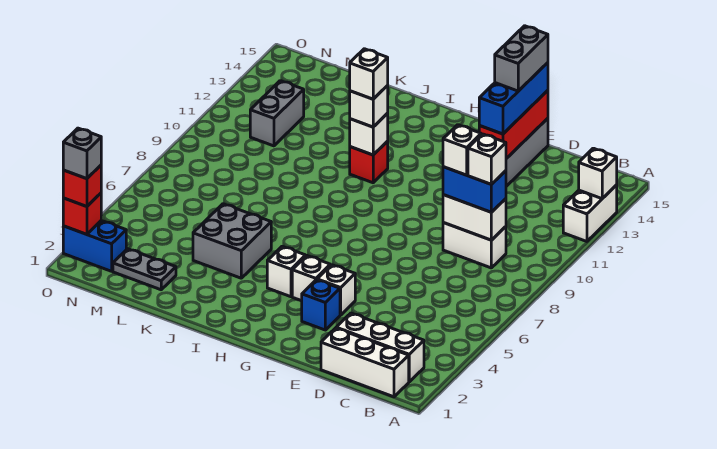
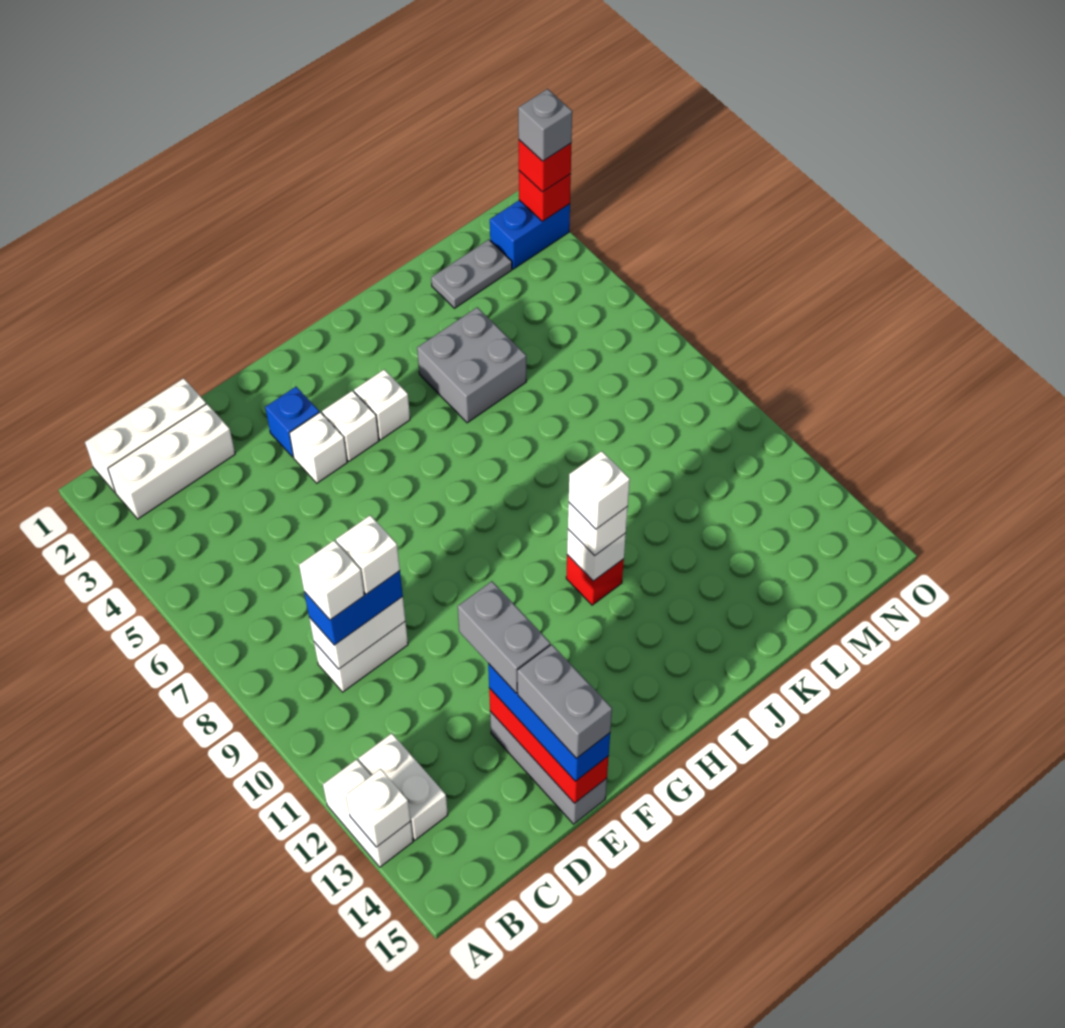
none -> white 1x2 brick [358,733,448,840]
grey 1x2 brick [250,81,304,146] -> grey 1x2 brick moved to [458,581,550,693]

